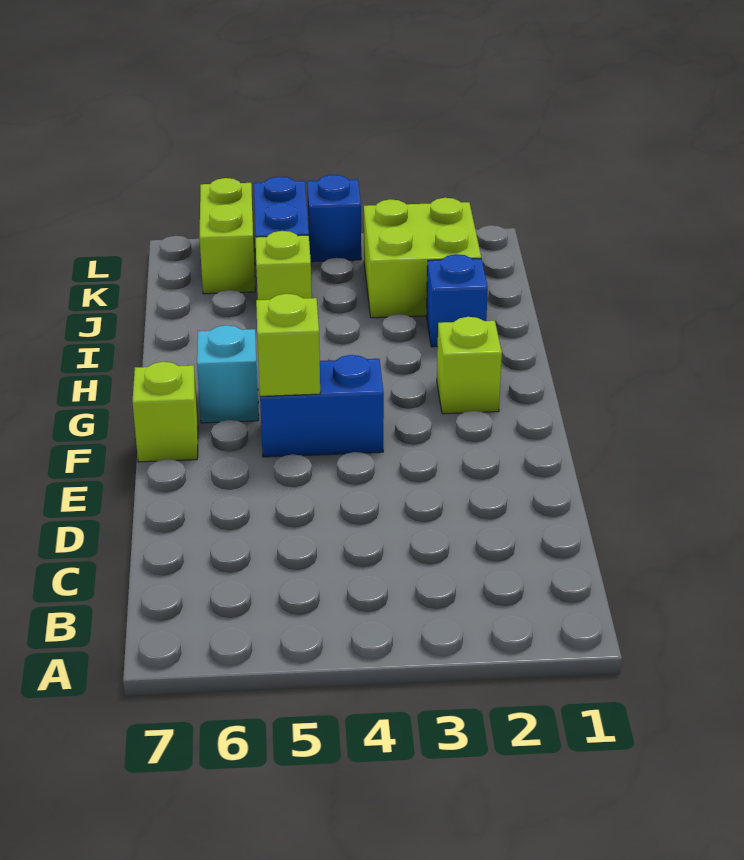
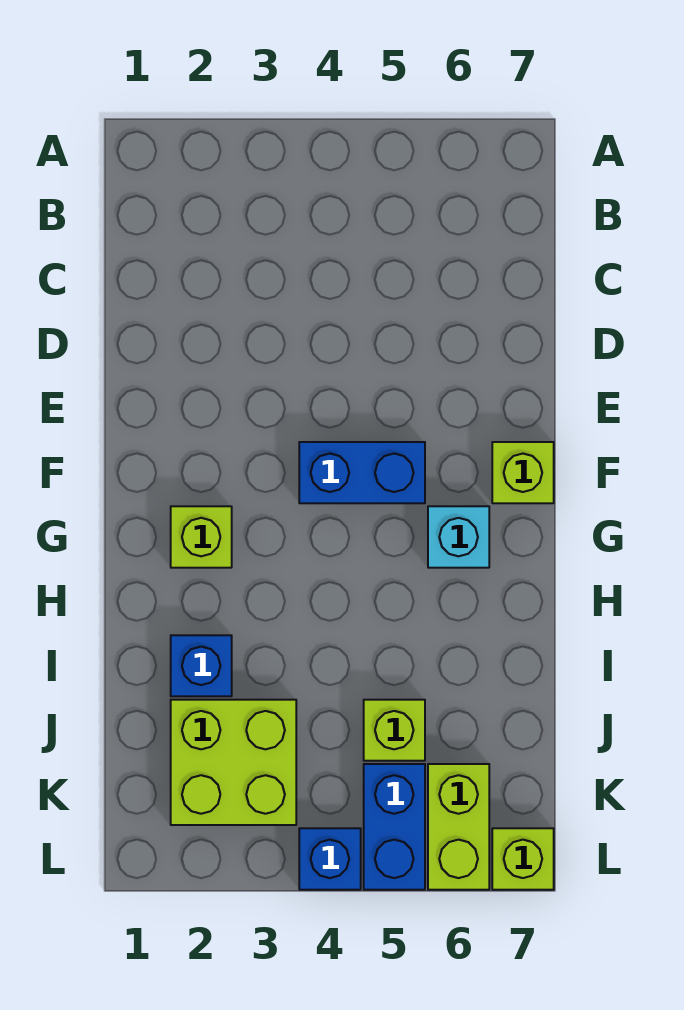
lime 1x1 brick [256,294,320,396] -> lime 1x1 brick moved to [492,828,554,890]

